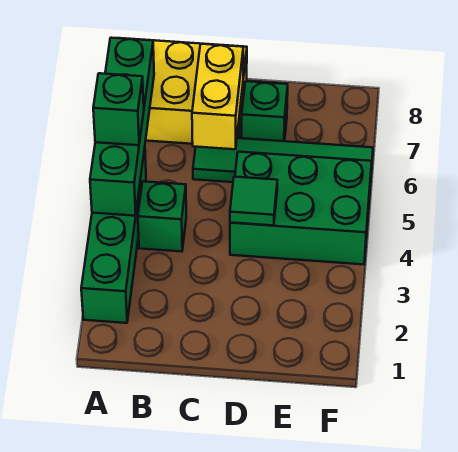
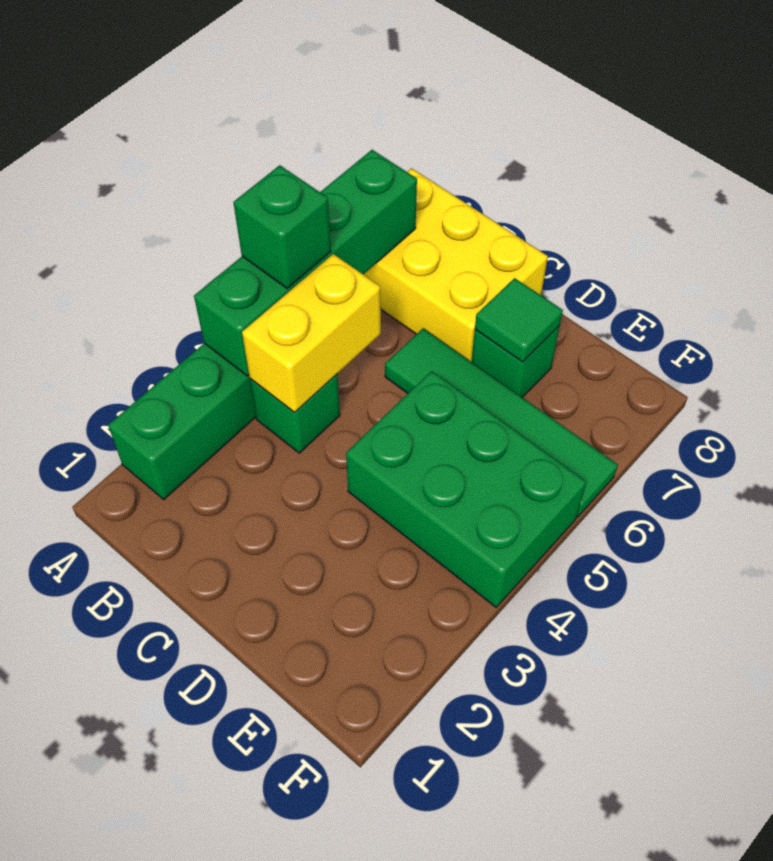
yellow 1x2 brick [192,44,243,149] -> yellow 1x2 brick moved to [242,254,381,412]
green 1x1 tile [230,177,277,226] -> green 1x1 tile moved to [475,278,563,362]

